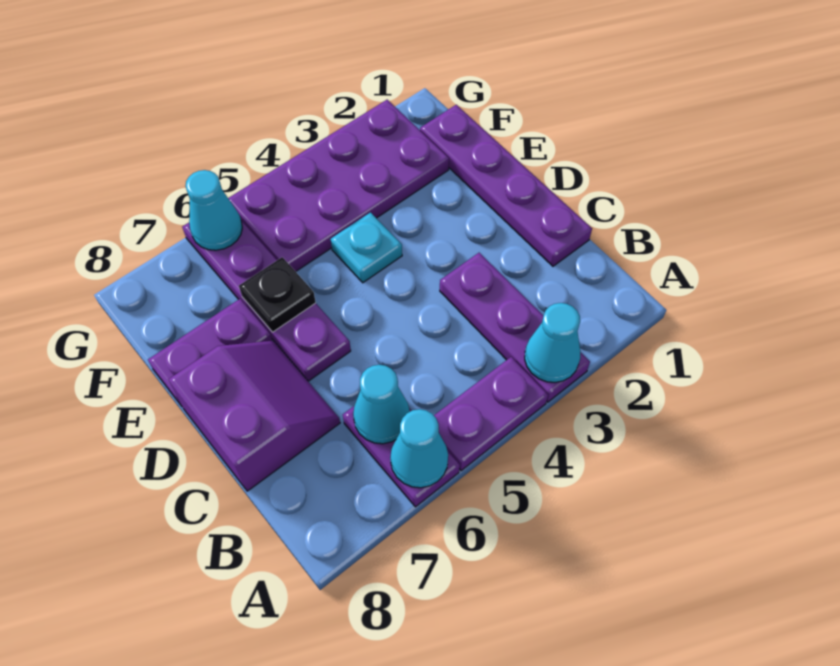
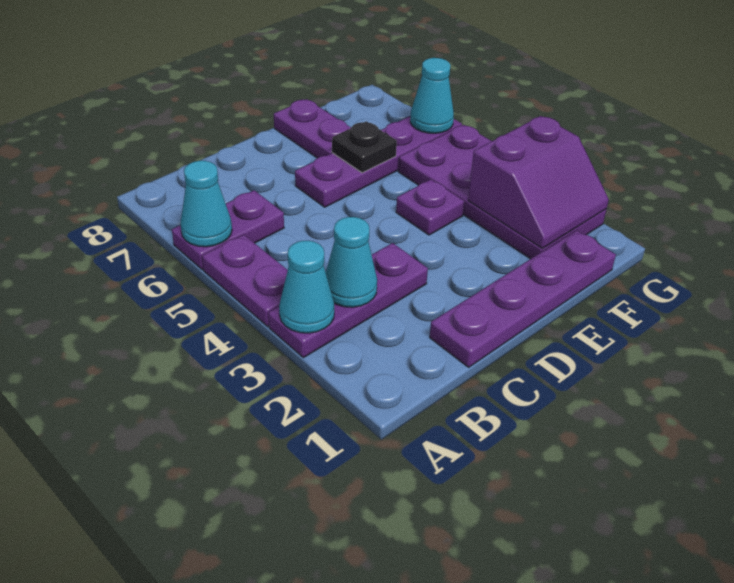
cyan 1x1 cone [353,365,410,444] -> cyan 1x1 cone moved to [326,217,377,307]
purple 2x2 slope [169,341,340,491] -> purple 2x2 slope moved to [468,116,609,248]
cyan 1x1 plate [331,213,402,283] -> purple 1x1 plate [396,179,464,235]

